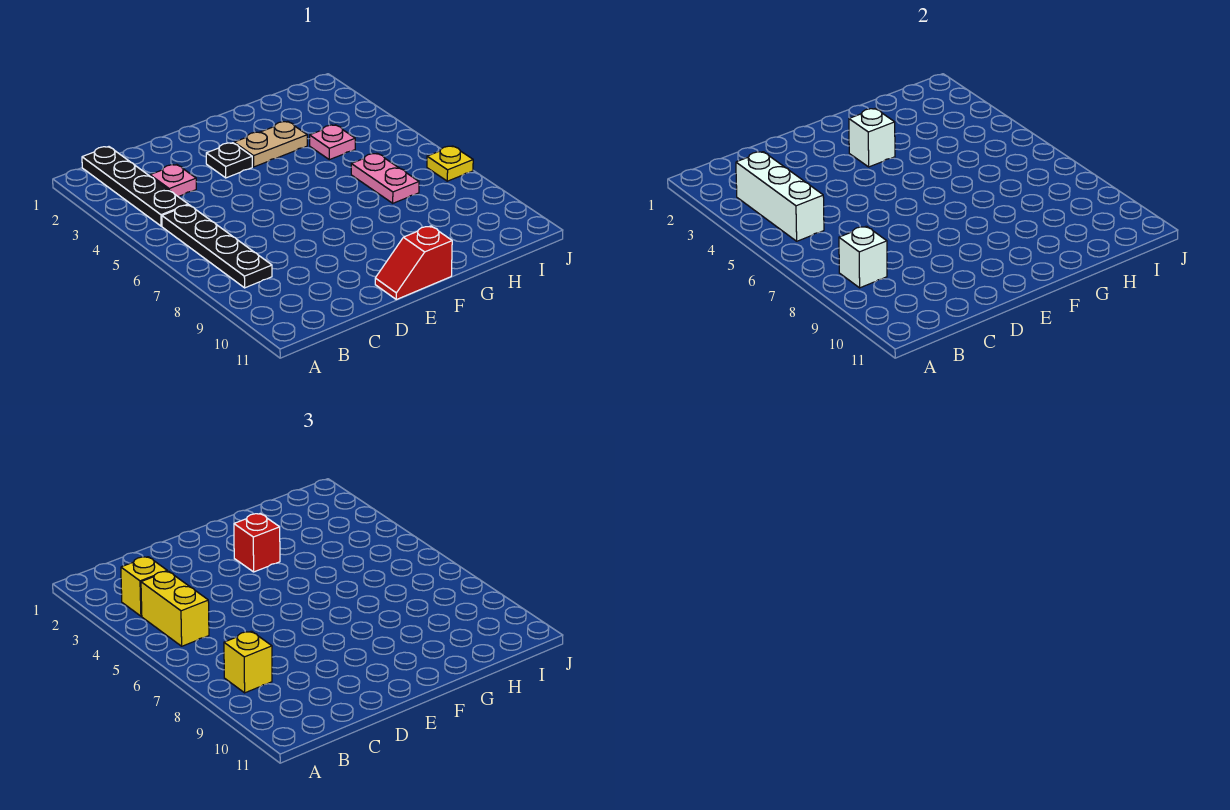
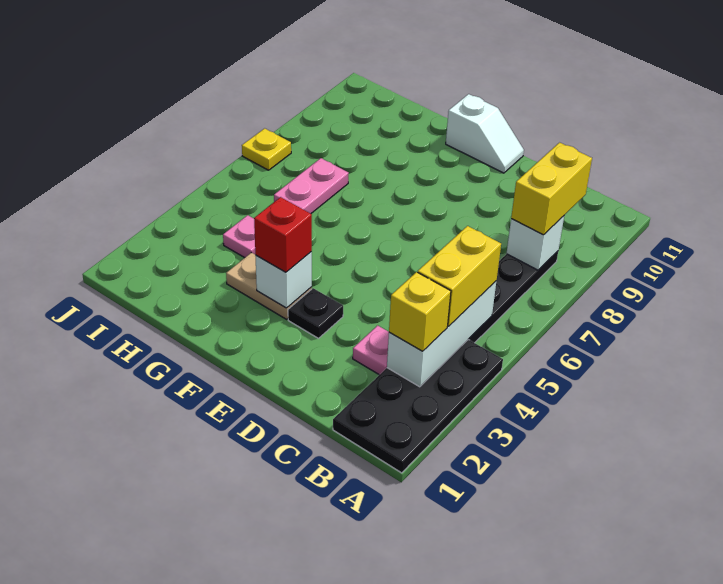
black 1x4 plate [82,147,188,226] -> black 2x4 plate [333,340,503,473]
yellow 1x1 brick [224,631,272,693] -> yellow 1x2 brick [511,143,592,235]
red 1x2 slope [375,226,452,299] -> white 1x2 slope [446,94,524,173]

